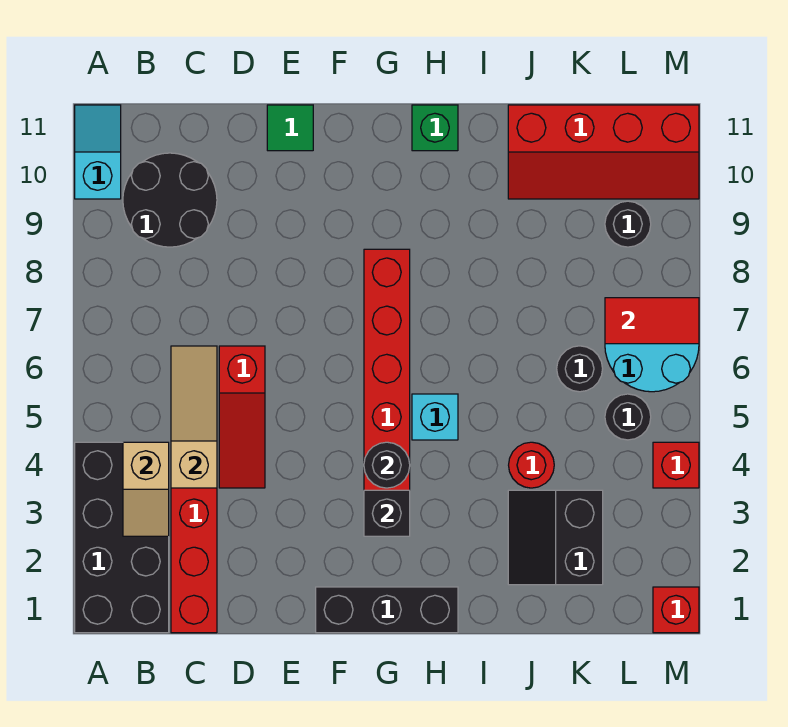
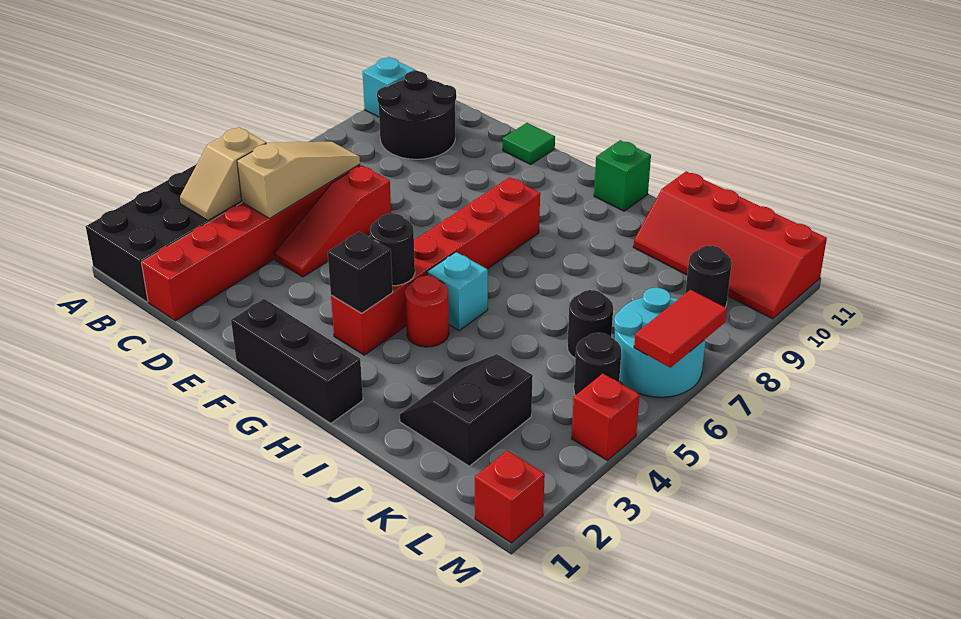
red 1x1 round brick [509,442,554,488] -> red 1x1 round brick moved to [405,276,449,347]
red 1x2 tile [605,298,699,344] -> red 1x2 tile turned to [634,290,727,368]

